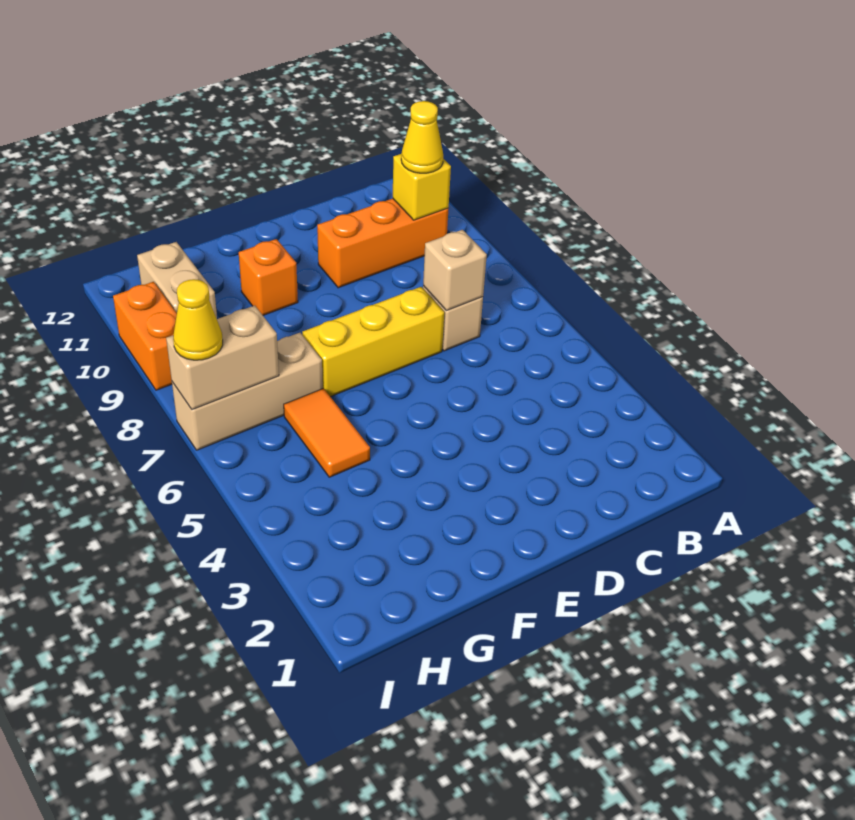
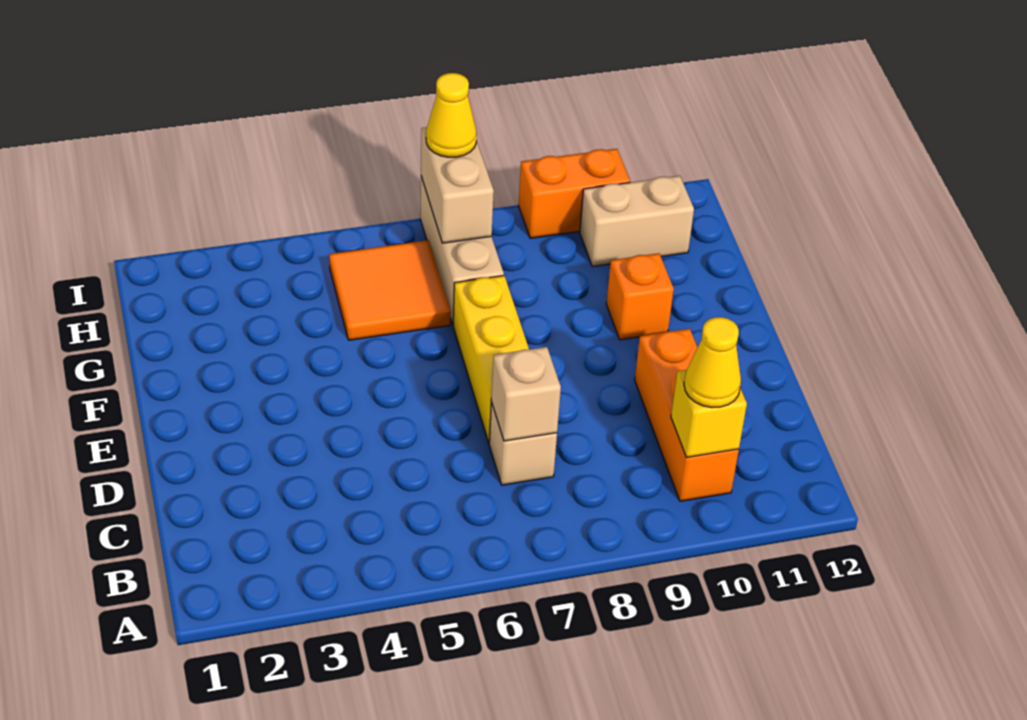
orange 1x2 tile [284,388,370,477] -> orange 2x2 tile [329,240,451,340]

